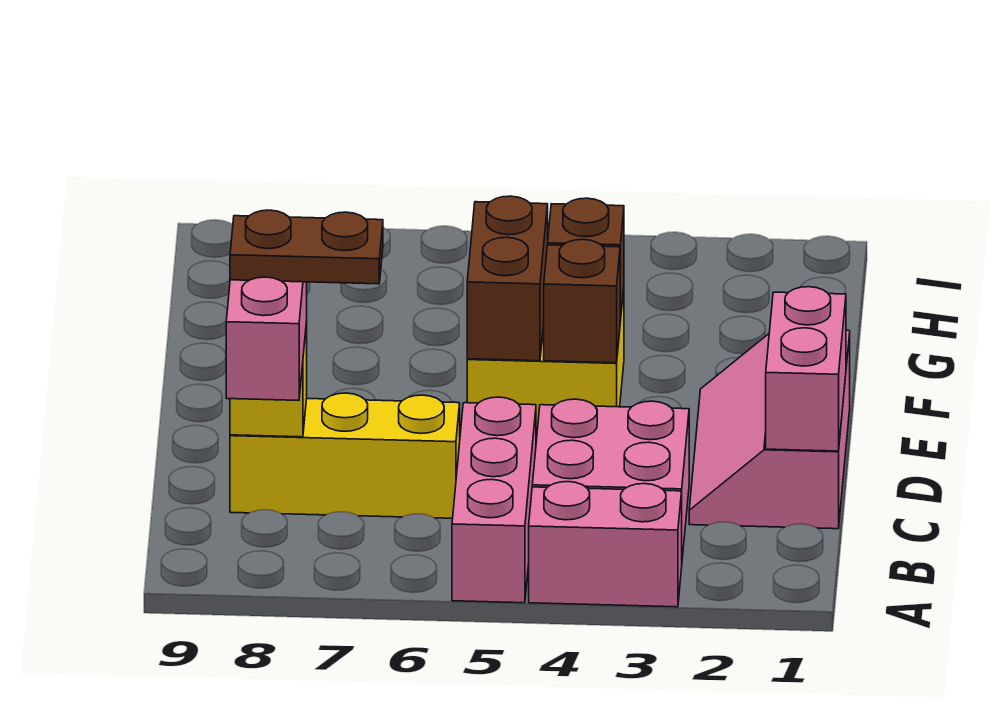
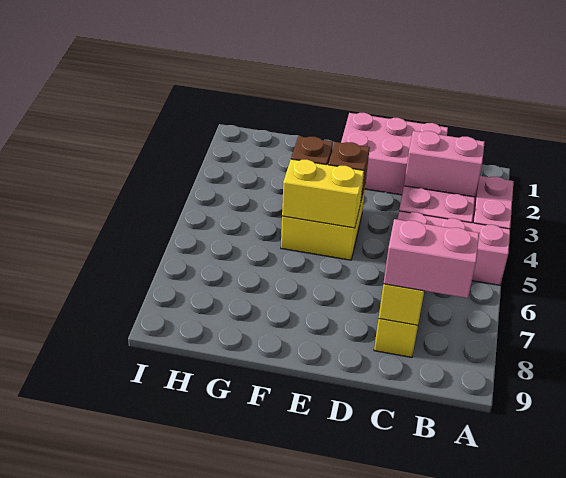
pink 2x3 slope [689,330,850,529] -> pink 2x3 brick [341,113,448,195]
pink 1x2 brick [766,287,846,451] -> pink 1x2 brick moved to [404,131,485,197]
brown 1x2 plate [230,210,383,284] -> none
brown 1x2 brick [467,196,548,361] -> yellow 1x2 brick [282,159,364,228]

